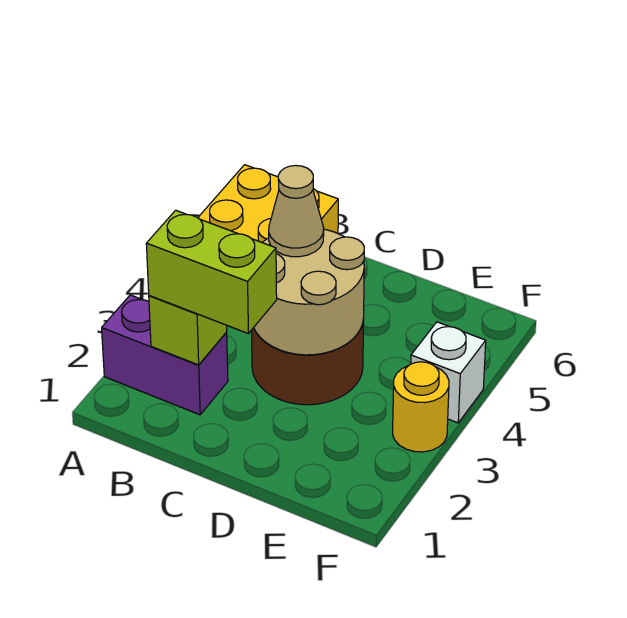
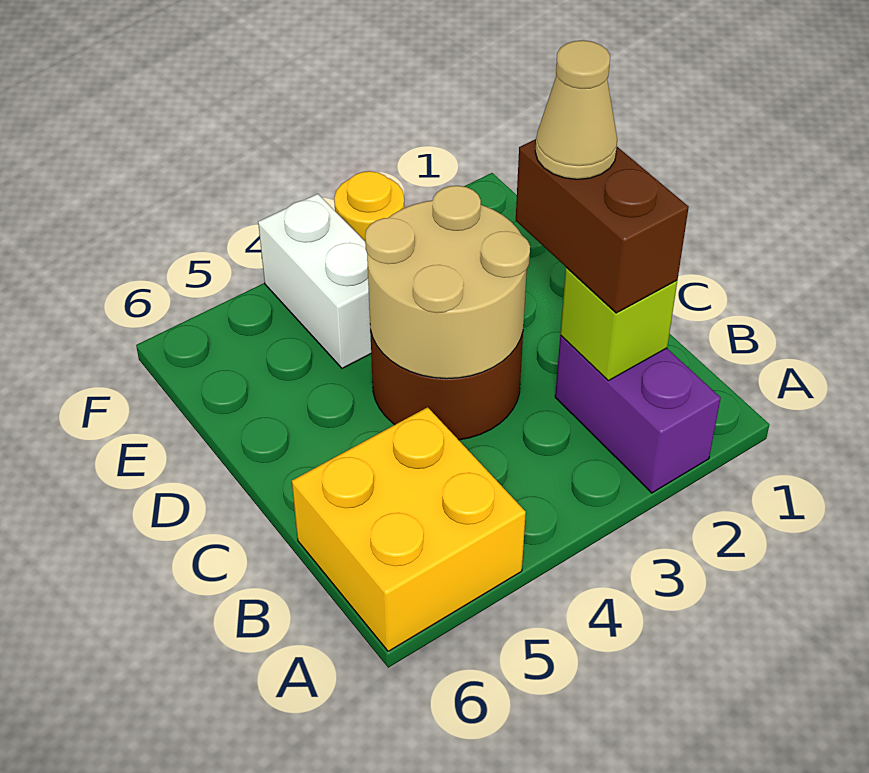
lime 1x2 brick [146,210,277,333] -> brown 1x2 brick [516,139,689,313]
tan 1x1 cone [269,165,324,257] -> tan 1x1 cone moved to [535,40,617,179]
white 1x1 brick [411,322,486,423] -> white 1x2 brick [258,194,371,368]

